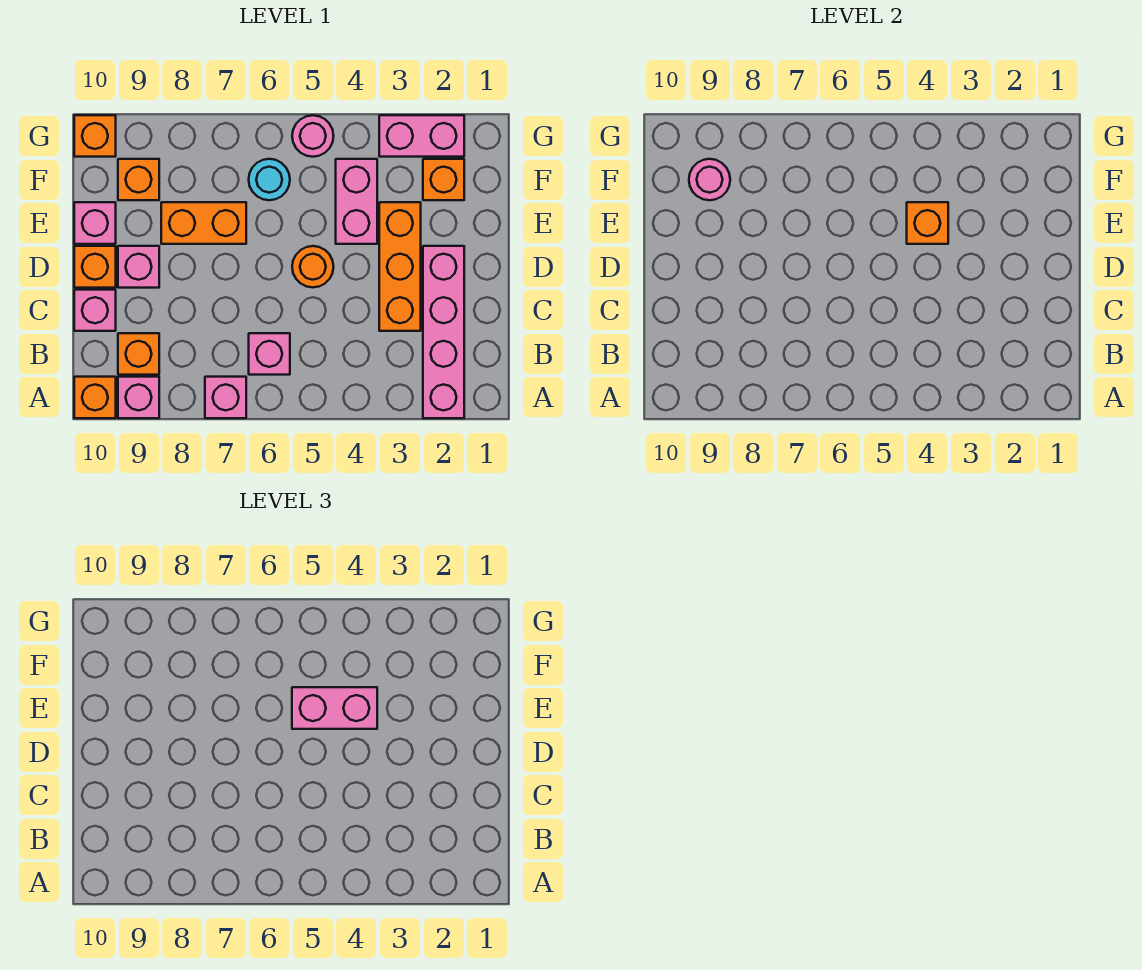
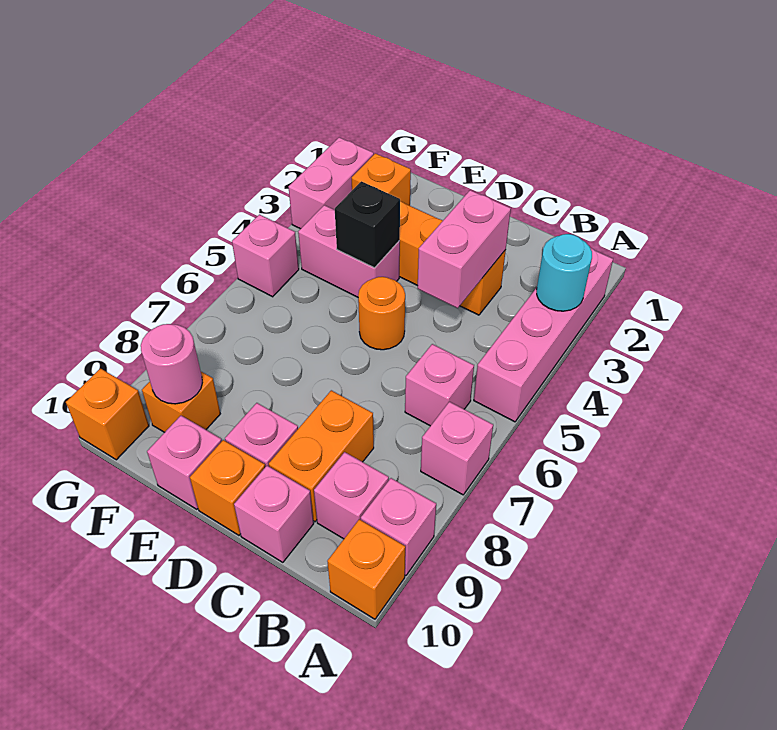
pink 1x4 brick [423,246,464,418] -> pink 1x4 brick turned to [474,248,613,422]
orange 1x1 brick [118,333,159,375] -> pink 1x1 brick [314,452,389,539]
orange 1x1 brick [907,202,948,244] -> black 1x1 brick [335,181,400,268]
pink 1x2 brick [292,687,377,729] -> pink 1x2 brick moved to [418,190,511,308]
orange 1x2 brick [161,202,246,244] -> orange 1x2 brick moved to [269,390,374,522]
cyan 1x1 round brick [249,159,290,200] -> cyan 1x1 round brick moved to [537,234,592,311]
pink 1x1 round brick [292,115,334,157] -> pink 1x1 brick [232,215,299,297]

